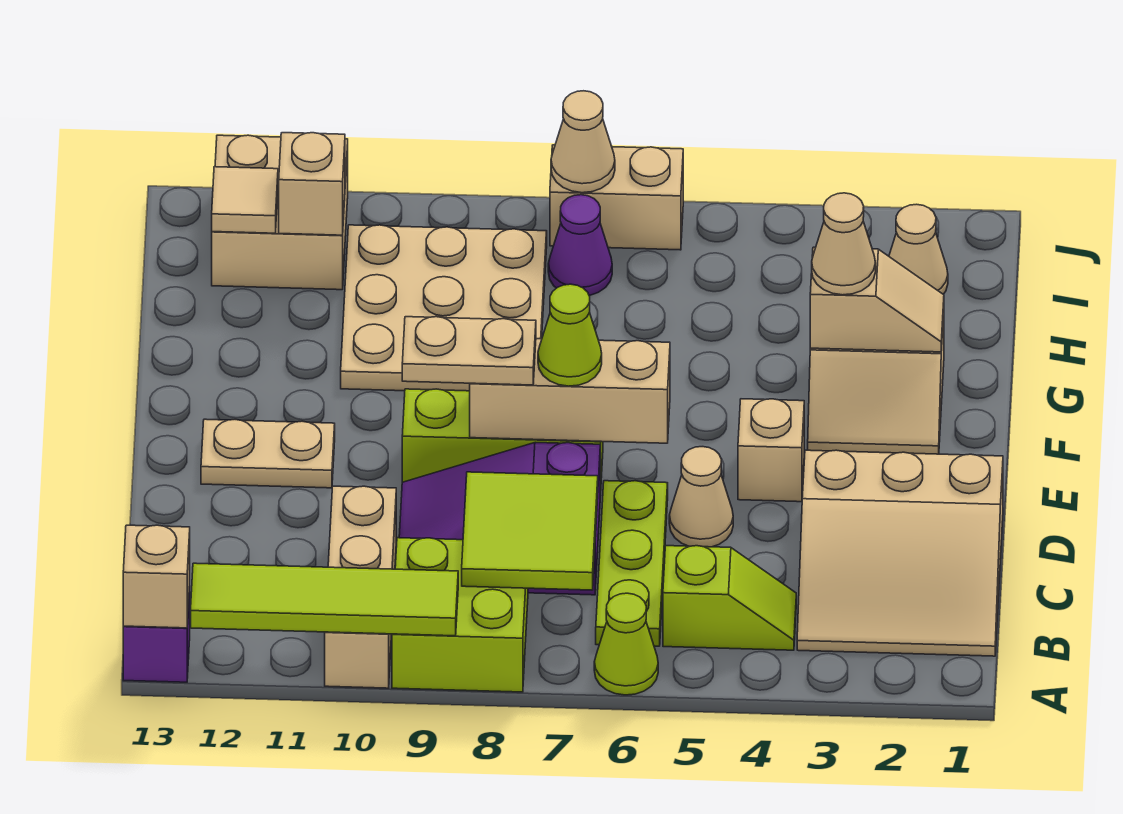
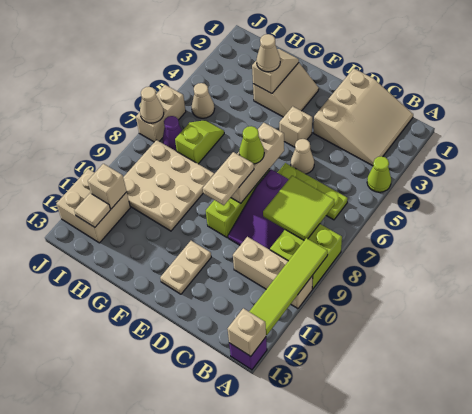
lime 1x1 cone [594,593,658,695] -> lime 1x1 cone moved to [367,156,391,192]
lime 1x2 slope [663,546,796,650] -> lime 1x2 slope moved to [175,120,224,164]
tan 1x1 cone [889,204,948,294] -> tan 1x1 cone moved to [192,83,215,118]

